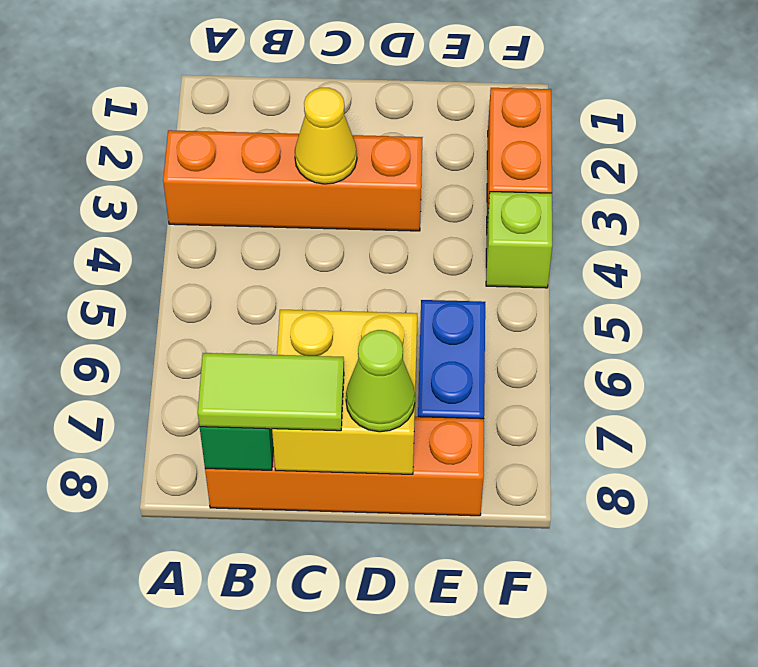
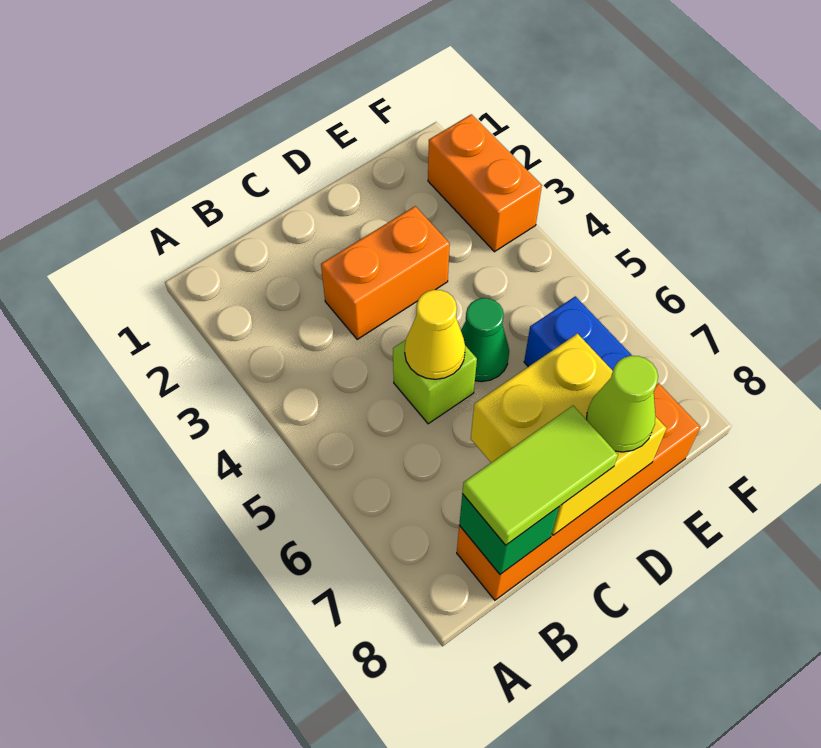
orange 1x4 brick [163,130,422,231] -> orange 1x2 brick [321,206,450,339]
yellow 1x1 cone [295,88,357,184] -> yellow 1x1 cone moved to [405,290,465,379]
none -> green 1x1 cone [461,298,509,382]
lime 1x1 brick [486,192,552,288] -> lime 1x1 brick moved to [393,340,477,424]

